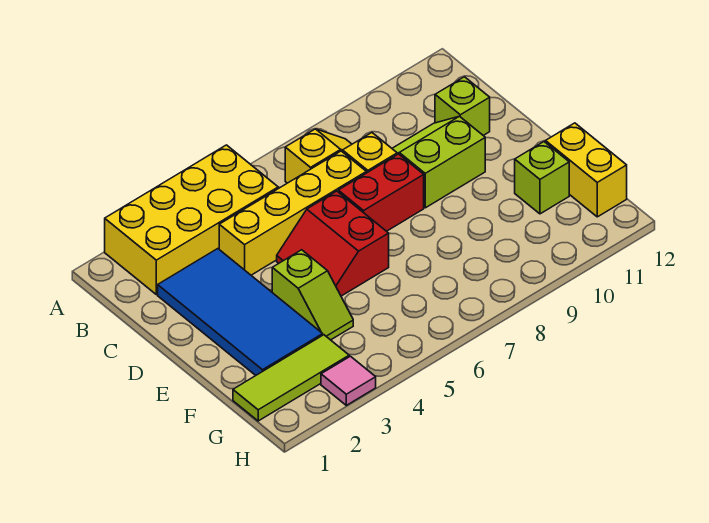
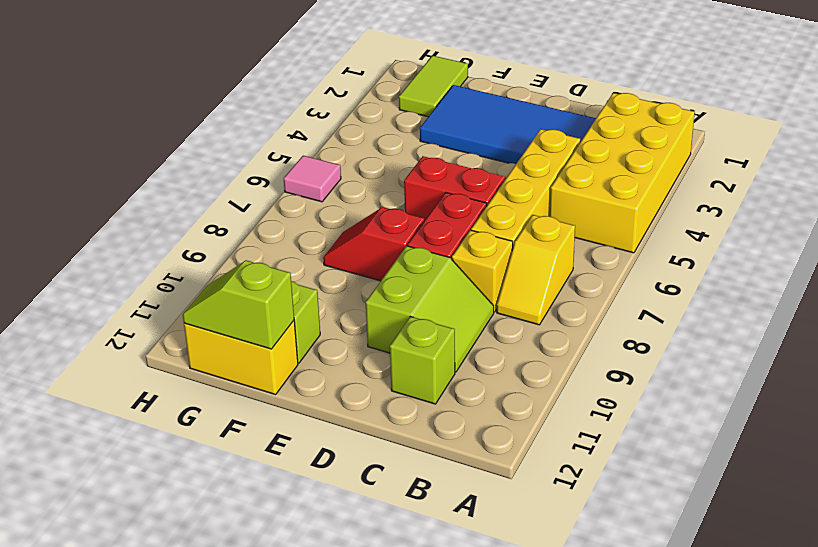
lime 1x2 slope [272,250,353,340] -> lime 1x2 slope moved to [183,260,294,349]
none -> red 1x2 slope [323,207,424,281]
lime 1x3 tile [233,335,349,421] -> lime 1x2 tile [399,56,468,117]
pink 1x1 tile [321,356,376,405] -> pink 1x1 tile moved to [284,156,341,202]

